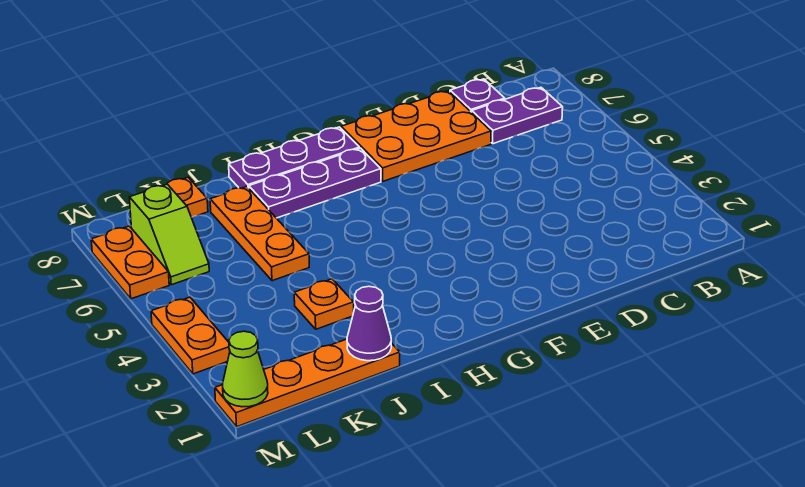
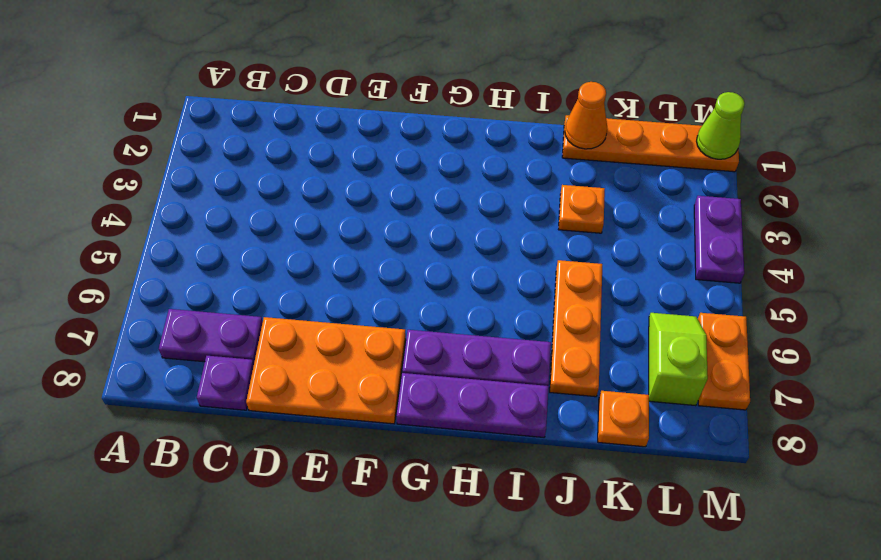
purple 1x1 cone [347,286,391,361] -> orange 1x1 cone [565,82,607,149]
orange 1x2 plate [151,297,230,374] -> purple 1x2 plate [694,196,744,283]

